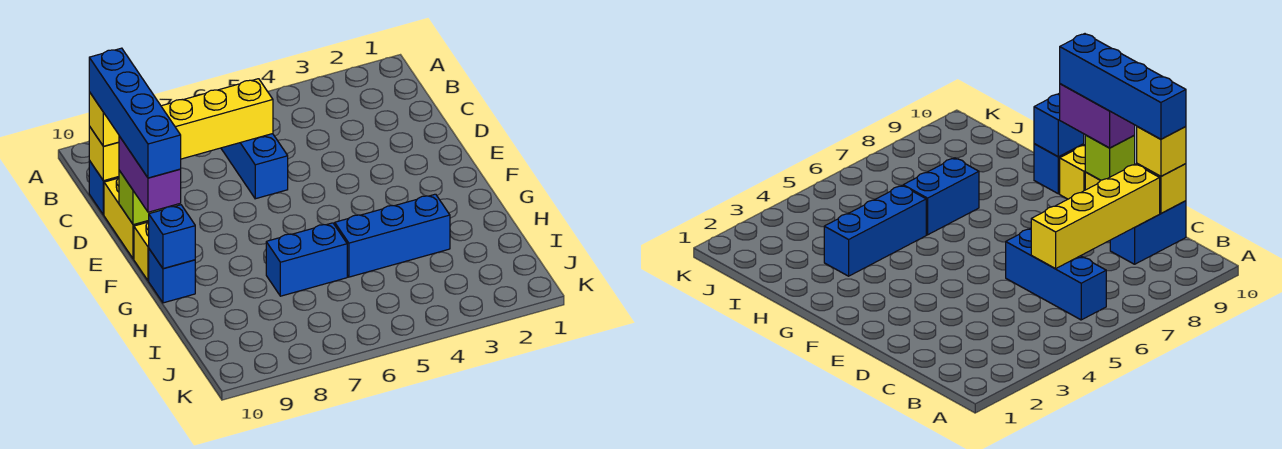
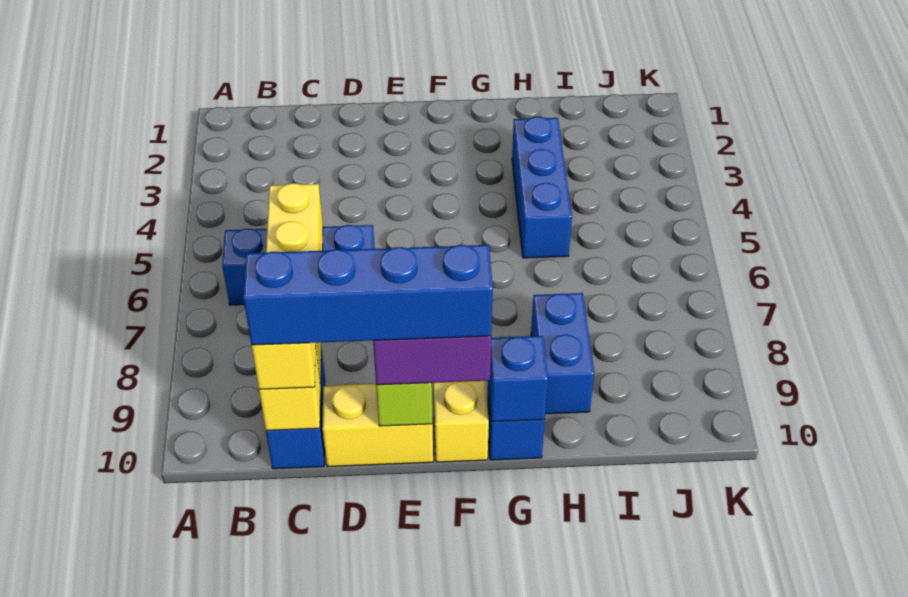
blue 1x2 brick [266,223,347,296] -> blue 1x2 brick moved to [531,293,594,414]

